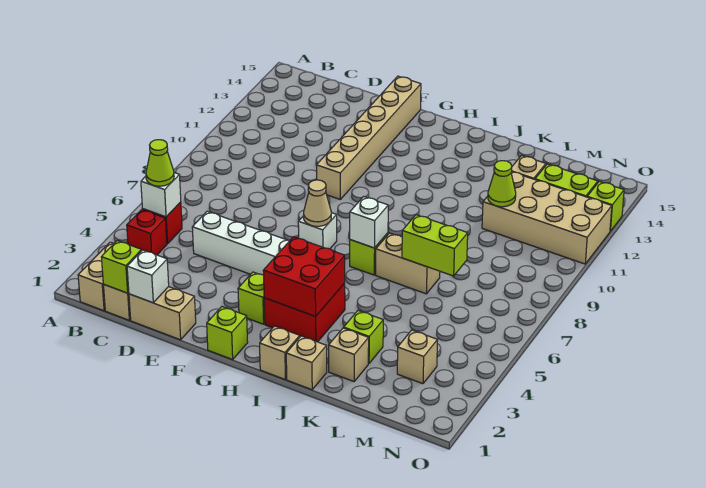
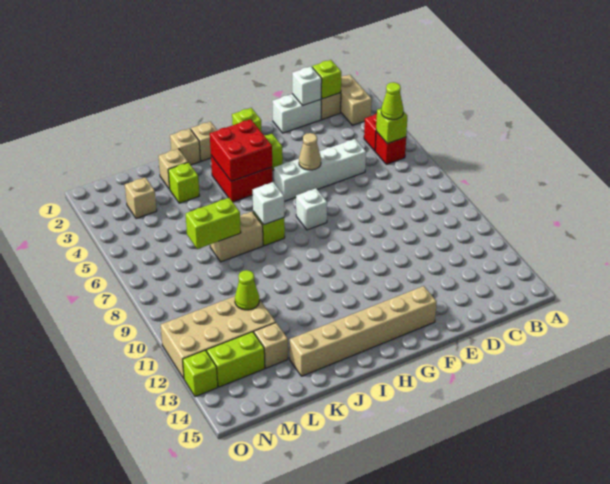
white 1x1 brick [141,173,181,217] -> lime 1x1 brick [376,109,407,144]
tan 1x2 brick [129,287,196,340] -> white 1x2 brick [272,94,321,133]
tan 1x6 brick [317,76,421,199] -> tan 1x6 brick turned to [290,286,437,376]
tan 1x1 cone [304,180,331,226] -> tan 1x1 cone moved to [299,133,321,170]

